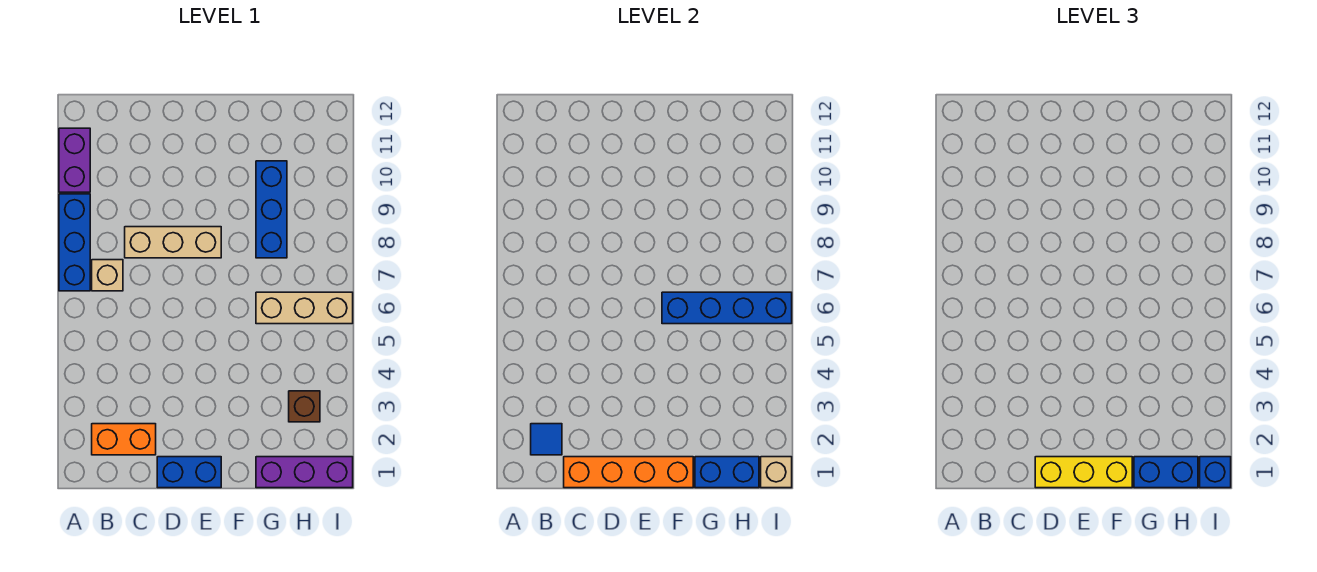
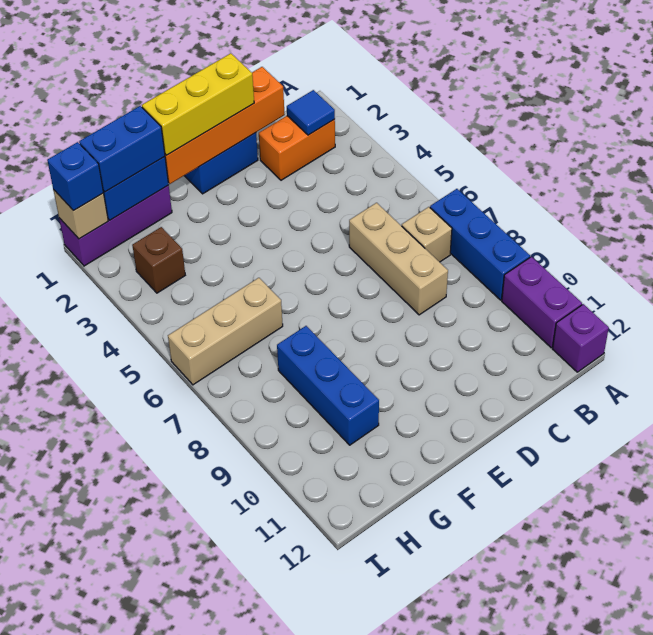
none -> purple 1x1 brick [553,304,609,372]
tan 1x3 brick [125,227,221,258] -> tan 1x3 brick turned to [349,203,448,315]
blue 1x4 brick [662,292,792,324] -> none

